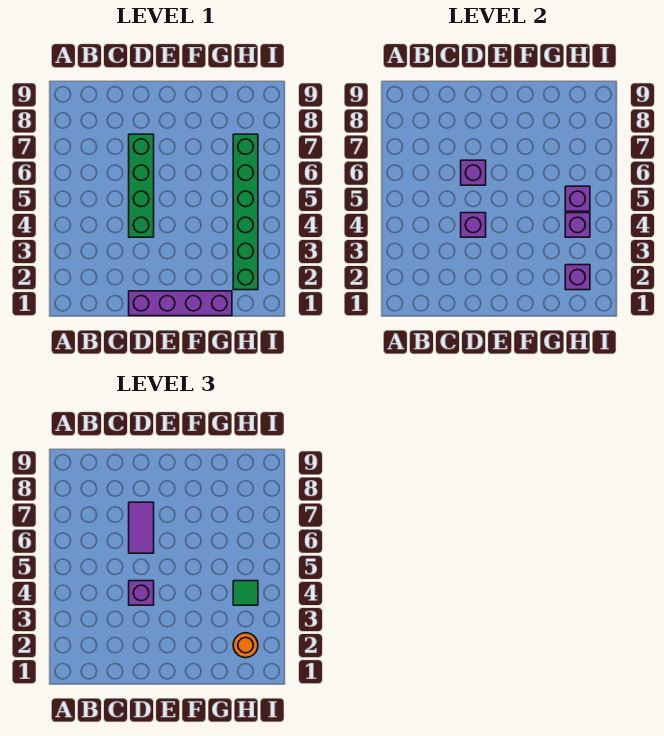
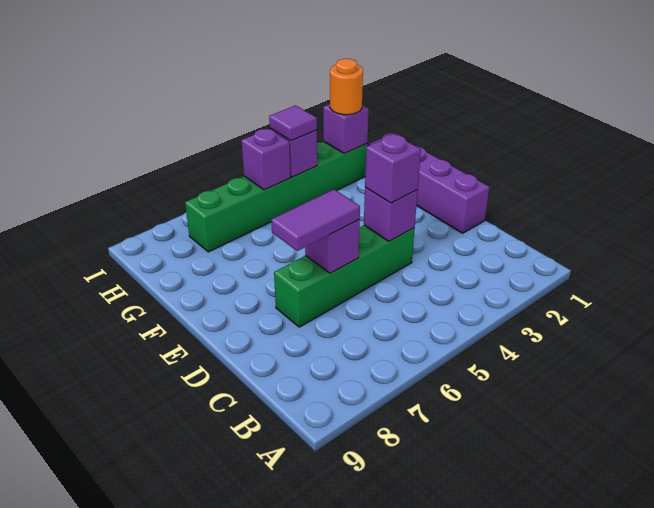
green 1x1 tile [233,581,258,605] -> purple 1x1 tile [269,105,317,141]

